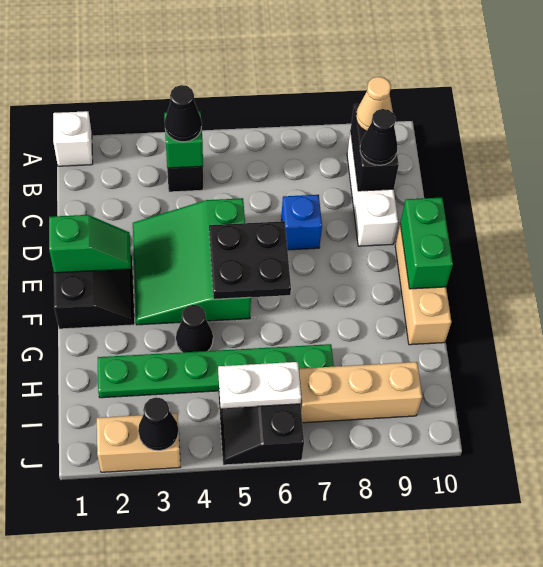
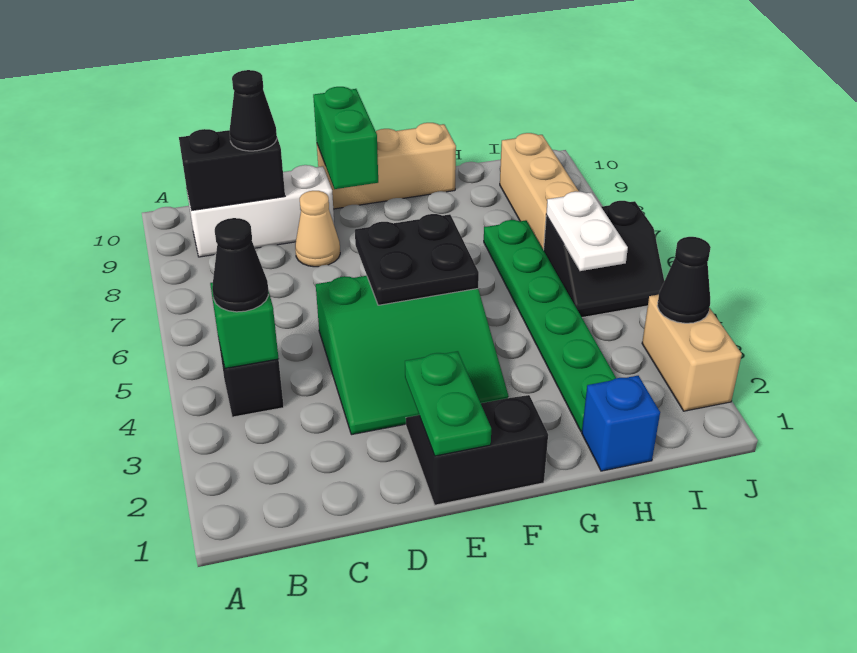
white 1x1 brick [53,111,93,166] -> none
tan 1x1 cone [356,77,393,131] -> tan 1x1 cone moved to [295,191,340,267]
blue 1x1 brick [281,195,322,250] -> blue 1x1 brick moved to [582,376,660,471]
green 1x2 slope [49,215,131,273] -> green 1x2 plate [405,351,491,456]
green 1x2 brick [400,198,453,289] -> green 1x2 brick turned to [313,87,378,189]
black 1x1 cone [176,305,213,352] -> none

